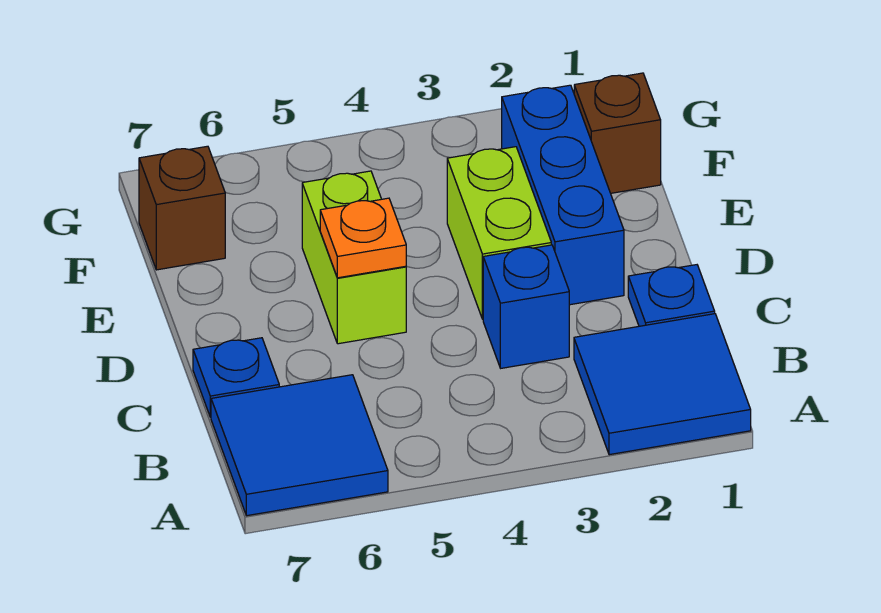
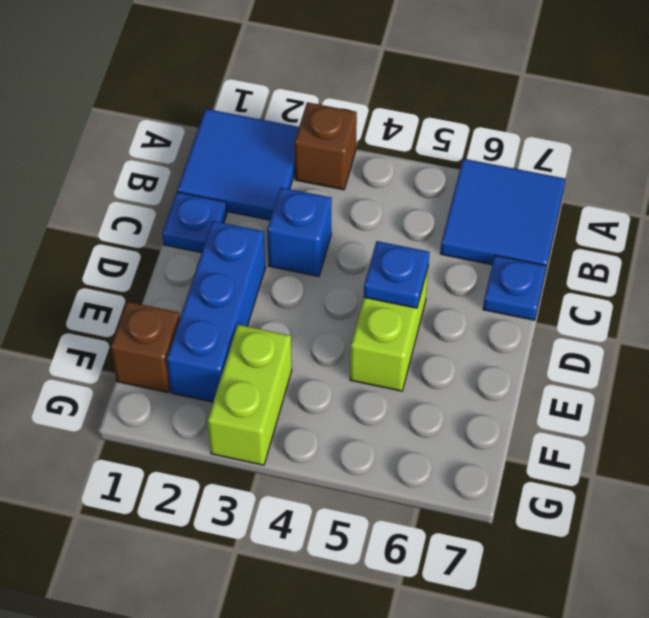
lime 1x2 brick [447,147,551,319] -> lime 1x2 brick moved to [208,325,292,465]
orange 1x1 plate [320,198,406,278] -> blue 1x1 plate [364,241,429,308]
brown 1x1 brick [139,146,225,270] -> brown 1x1 brick moved to [294,102,357,190]

